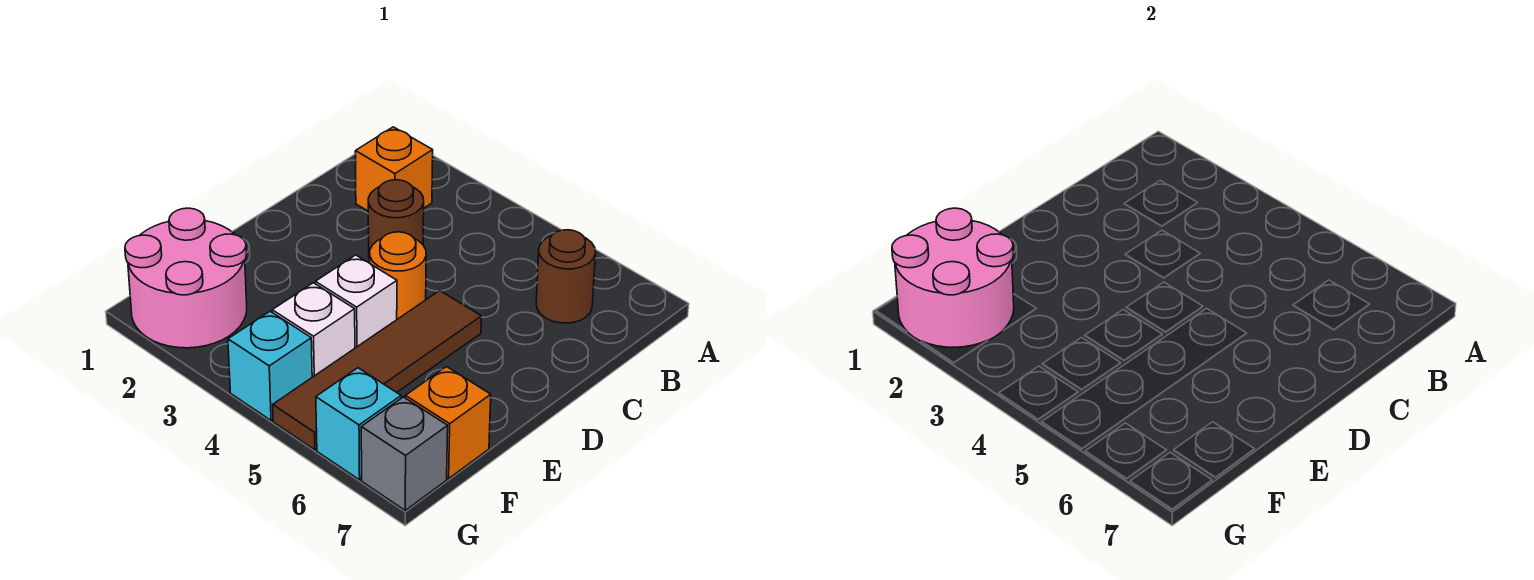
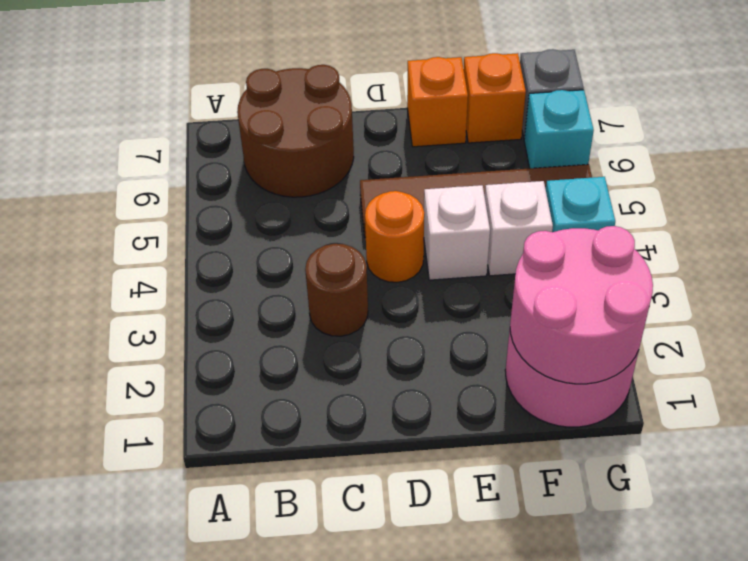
orange 1x1 brick [355,127,433,211] -> orange 1x1 brick moved to [407,57,468,147]
brown 1x1 round brick [536,230,596,323] -> brown 2x2 round brick [237,65,354,197]

